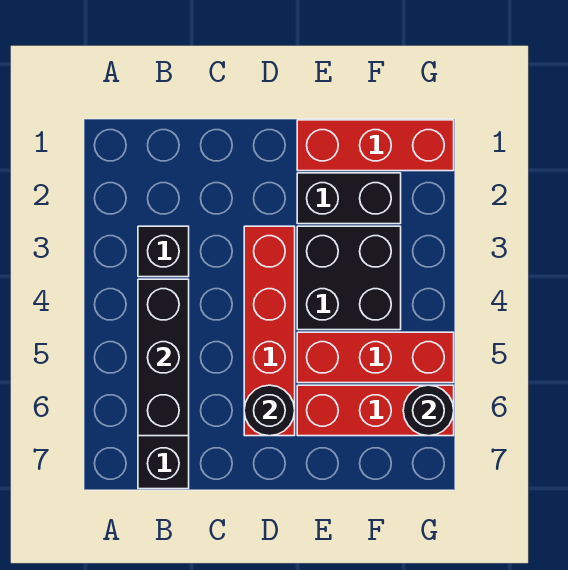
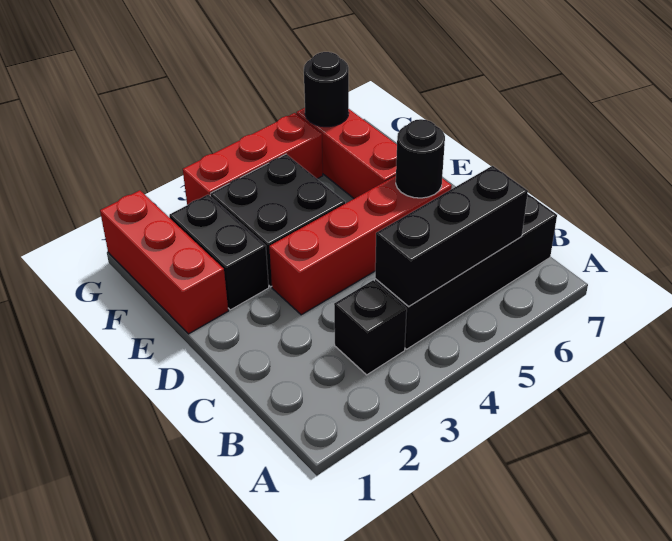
red 1x3 brick [297,332,454,383] -> red 1x3 brick turned to [183,113,323,205]

